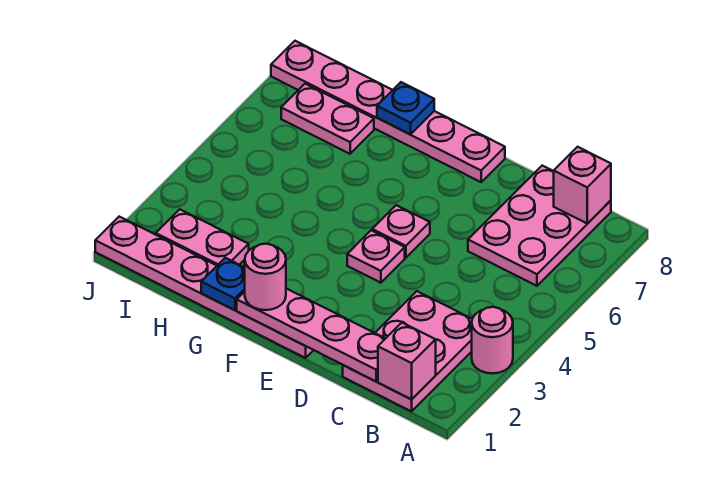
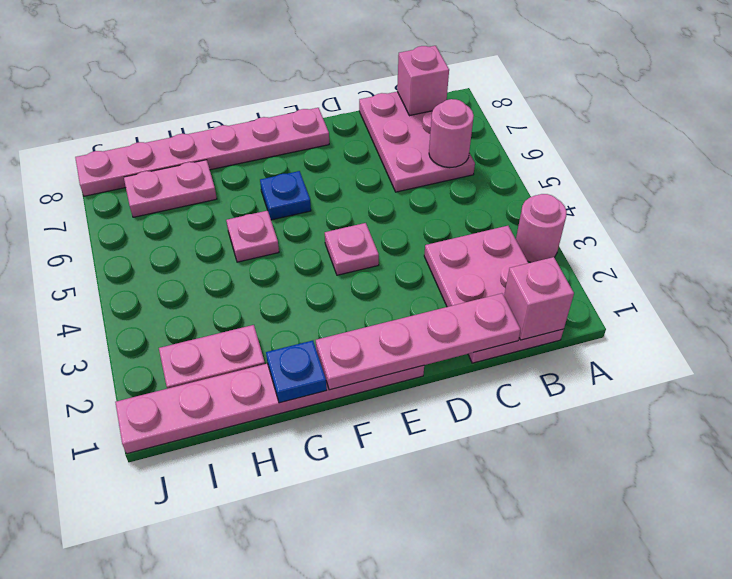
pink 1x1 plate [372,205,430,258] -> pink 1x1 plate moved to [226,211,279,262]
pink 1x1 round brick [245,244,286,310] -> pink 1x1 round brick moved to [429,99,474,168]
blue 1x1 plate [377,82,434,134] -> blue 1x1 plate moved to [260,171,311,220]

